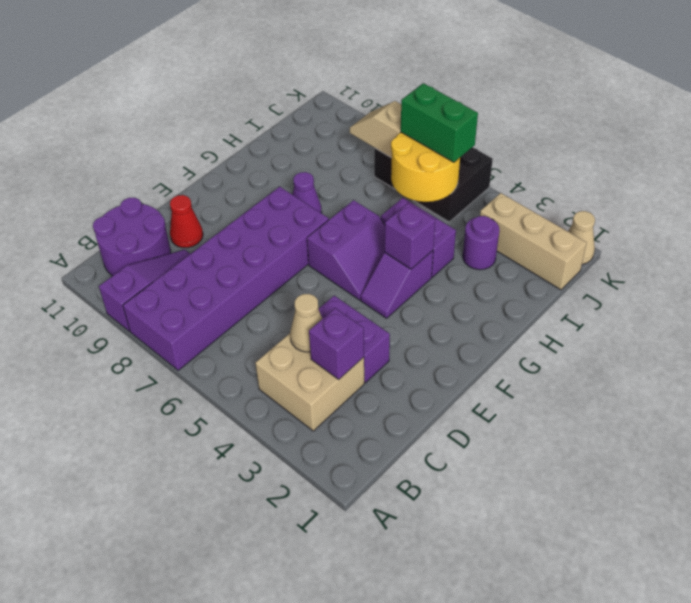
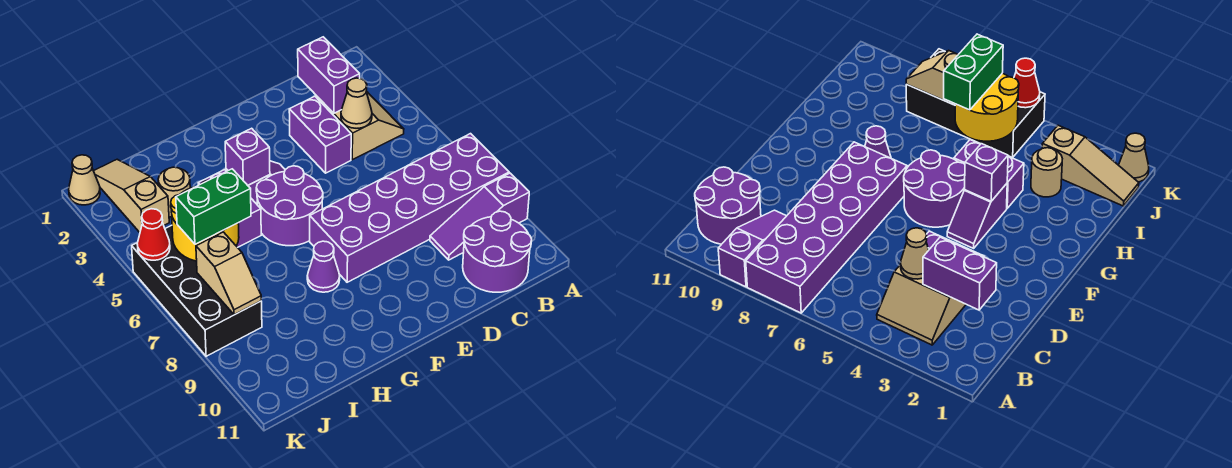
tan 2x2 brick [255,333,364,431] -> tan 2x2 slope [316,92,404,160]
purple 1x1 brick [309,308,364,379] -> purple 1x2 brick [298,37,360,113]
red 1x1 cone [170,195,203,248] -> red 1x1 cone moved to [137,209,170,260]
purple 2x2 slope [307,200,385,300] -> purple 2x2 round brick [256,166,323,246]
purple 1x1 round brick [463,216,500,270] -> tan 1x1 round brick [158,167,190,217]
tan 1x3 brick [480,193,587,290] -> tan 1x3 slope [94,159,169,232]
black 2x3 brick [374,147,493,222] -> black 2x4 brick [132,225,262,356]
green 1x2 brick [401,83,478,162] -> green 1x2 brick turned to [176,169,251,244]

